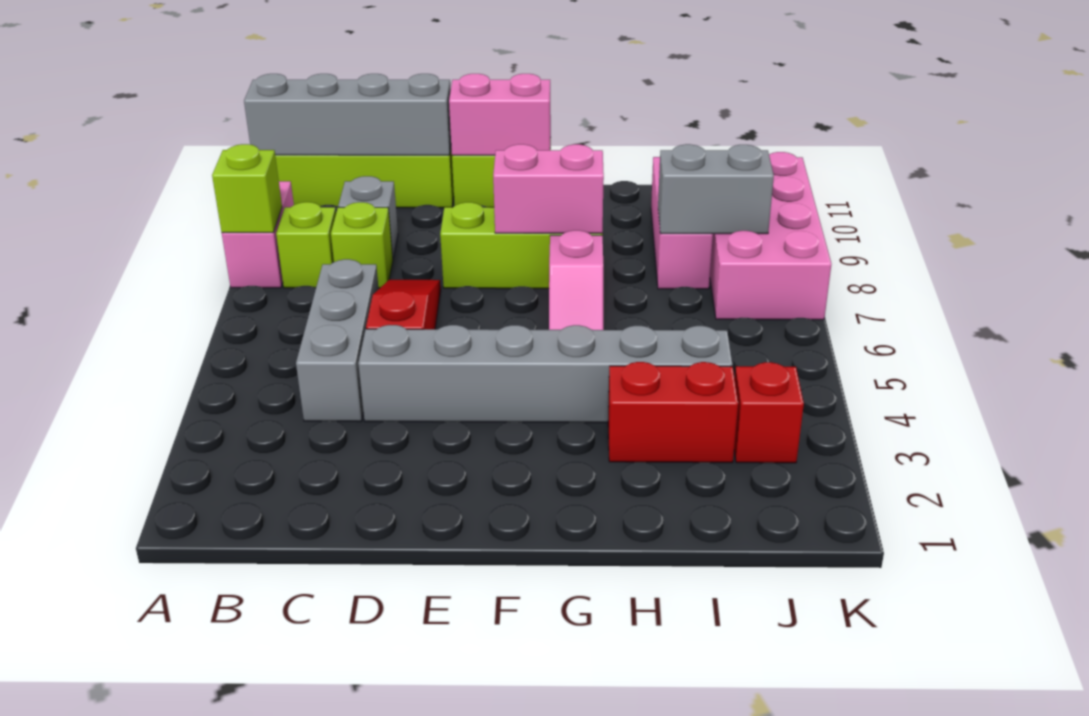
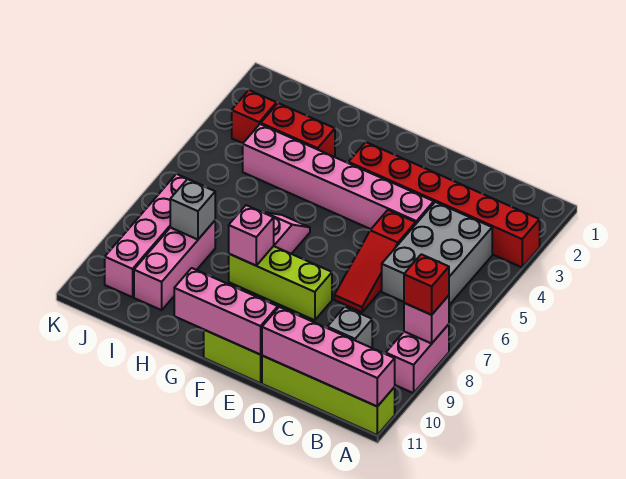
none -> red 1x6 brick [348,142,540,267]
lime 1x1 brick [212,144,282,233] -> pink 1x1 brick [404,296,449,343]
none -> red 1x1 brick [404,254,449,315]
grey 1x4 brick [244,74,451,155] -> pink 1x4 brick [262,307,395,406]
lime 1x1 brick [276,202,336,288] -> none
grey 1x3 brick [296,259,379,422] -> grey 2x3 brick [382,202,492,305]
lime 1x1 brick [331,202,393,288] -> none
grey 1x6 brick [358,325,732,423] -> pink 1x6 brick [243,124,434,229]
pink 1x2 brick [449,74,551,155] -> pink 1x3 brick [174,268,278,355]
pink 1x2 brick [493,144,604,233] -> pink 1x1 brick [229,205,274,265]
grey 1x2 brick [658,144,774,234] -> grey 1x1 brick [170,179,215,240]
pink 2x4 brick [710,152,831,320] -> pink 1x4 brick [105,174,187,297]

